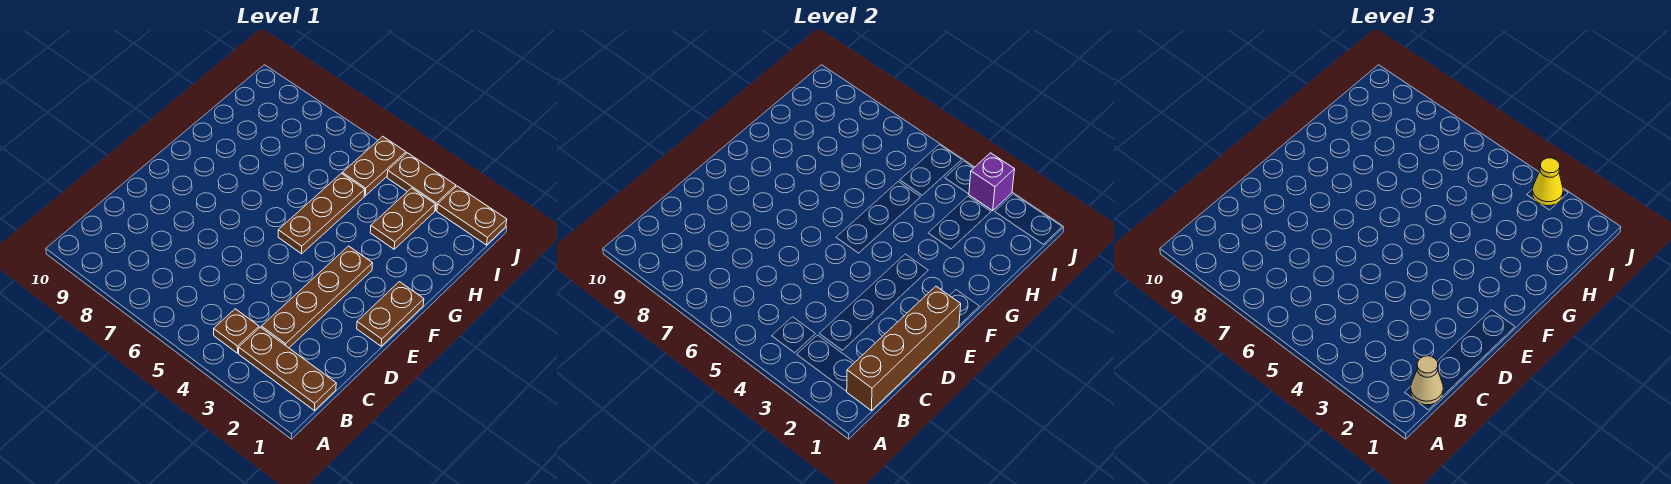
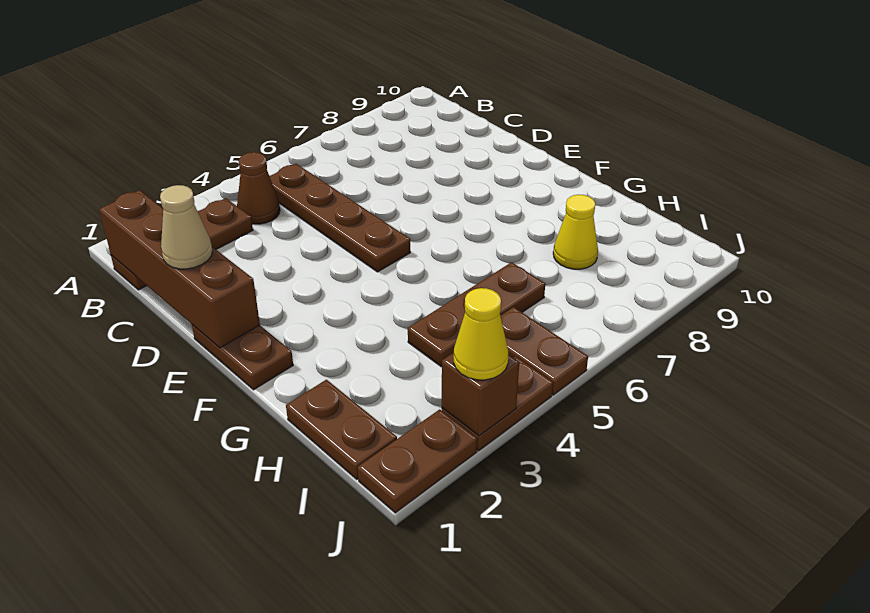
tan 1x1 cone [1411,356,1443,405] -> tan 1x1 cone moved to [160,185,212,269]
brown 1x1 plate [214,309,259,353] -> brown 1x1 cone [237,152,280,224]
brown 1x4 plate [261,246,373,348] -> brown 1x4 plate moved to [270,164,410,272]
brown 1x3 plate [278,173,365,254] -> brown 1x3 plate turned to [408,262,545,367]
brown 1x2 plate [370,188,435,249] -> brown 1x2 plate moved to [286,380,397,479]
none -> yellow 1x1 cone [553,194,598,269]
purple 1x1 brick [969,153,1015,210] -> brown 1x1 brick [442,353,519,436]

